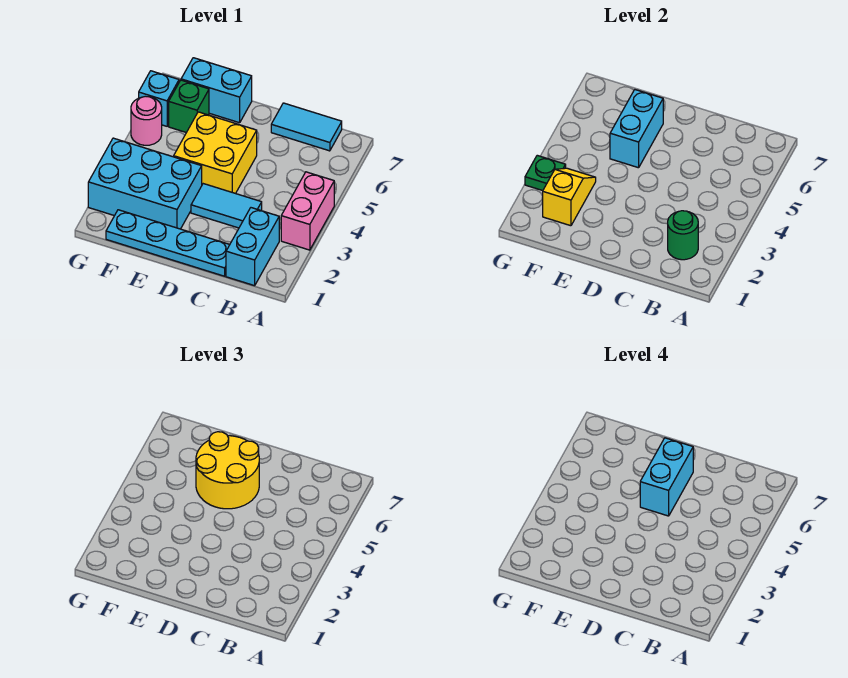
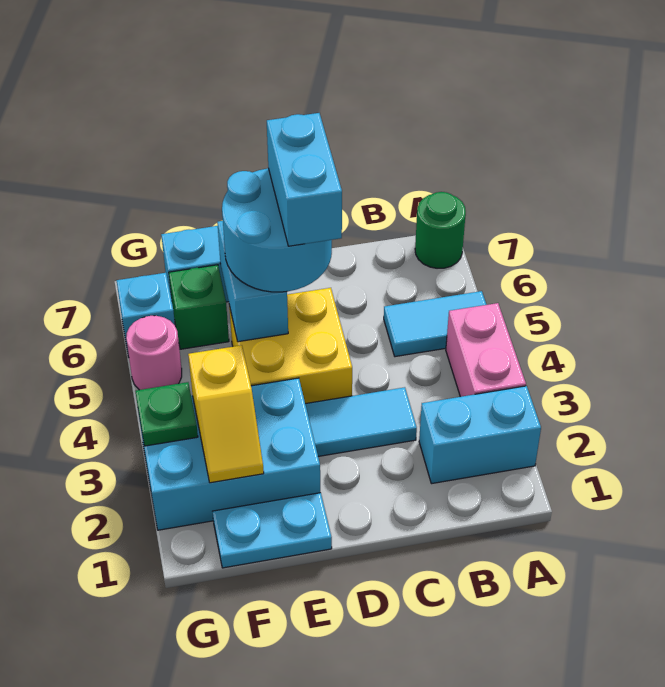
cyan 1x2 brick [226,208,279,286] -> cyan 1x2 brick turned to [419,386,541,484]
green 1x1 round brick [668,211,698,260] -> green 1x1 round brick moved to [415,192,466,268]
cyan 1x2 tile [271,103,342,151] -> cyan 1x2 tile moved to [384,291,487,357]
cyan 1x4 plate [106,210,230,276] -> cyan 1x2 plate [213,493,332,568]
yellow 2x2 round brick [196,432,259,509] -> cyan 2x2 round brick [222,168,332,292]
yellow 1x2 slope [543,168,596,226] -> yellow 1x2 slope turned to [188,345,264,483]

